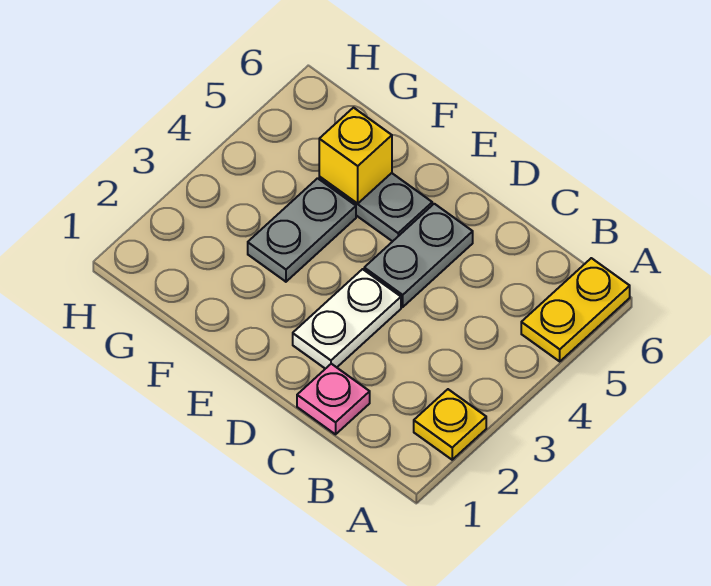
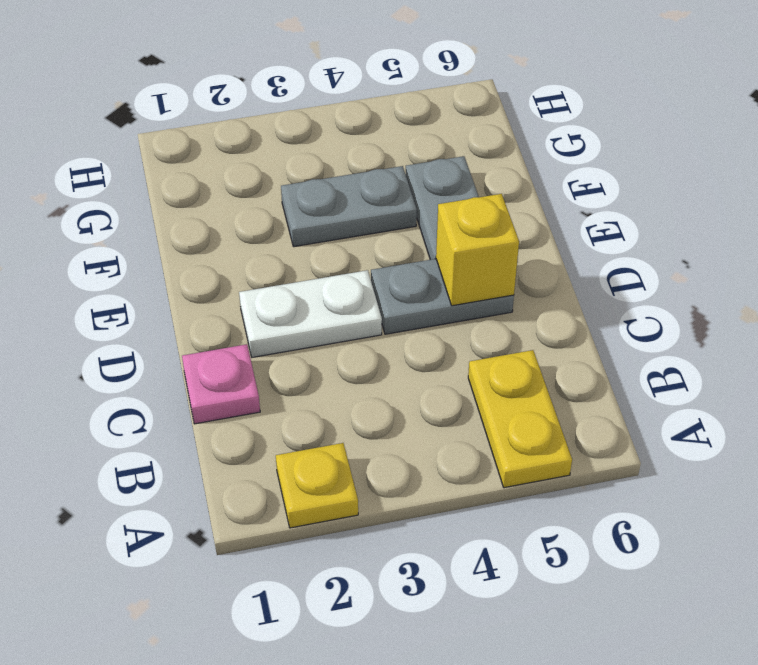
yellow 1x2 plate [521,258,630,361] -> yellow 1x2 plate turned to [468,350,572,488]
yellow 1x1 brick [319,108,392,204] -> yellow 1x1 brick moved to [436,194,519,306]

